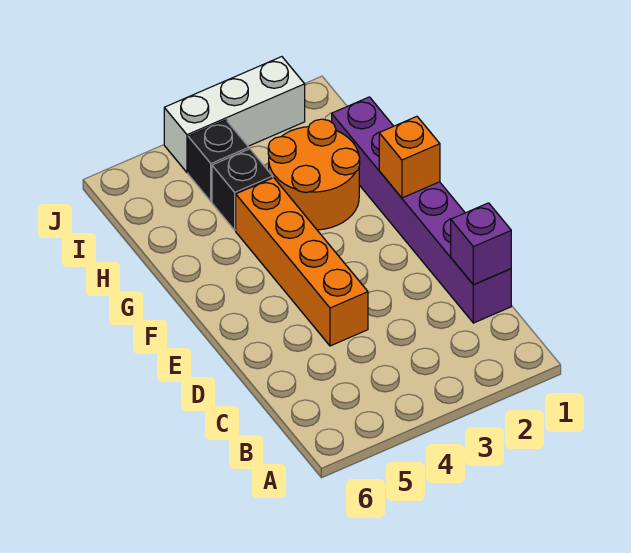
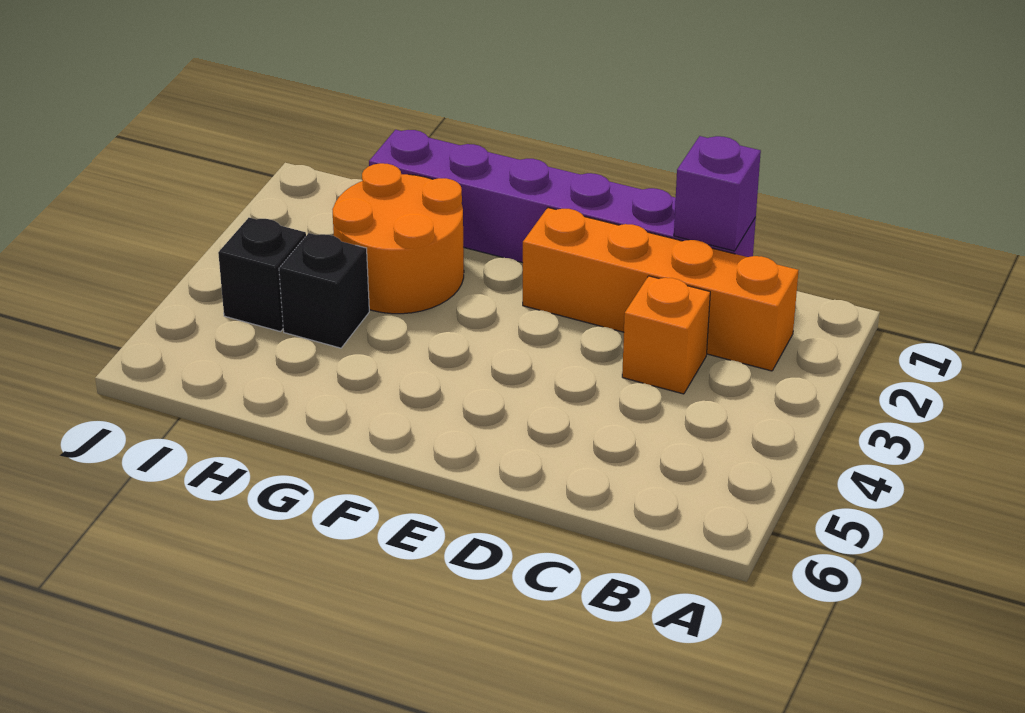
orange 1x4 brick [236,178,368,346] -> orange 1x4 brick moved to [523,208,799,371]
orange 1x1 brick [379,116,440,198] -> orange 1x1 brick moved to [622,276,710,394]
white 1x3 brick [164,57,305,173] -> none

